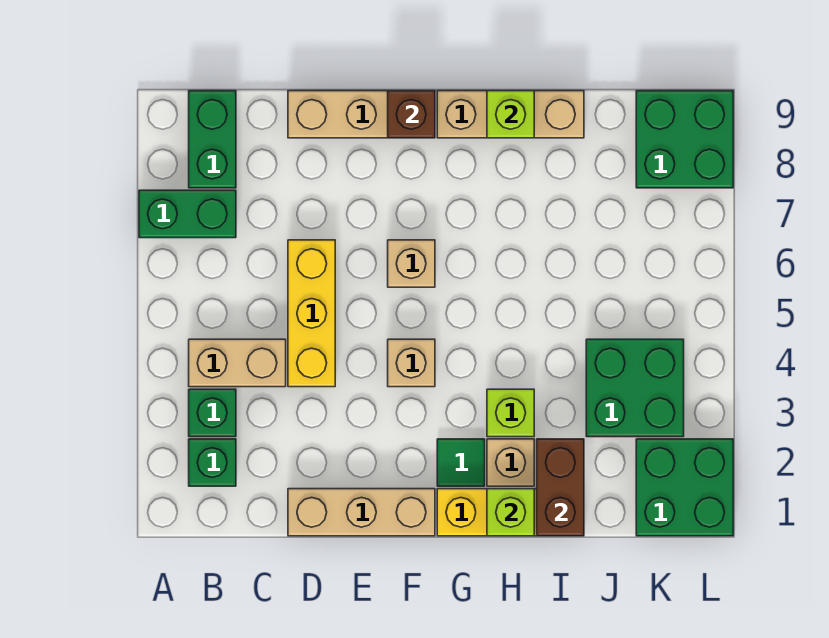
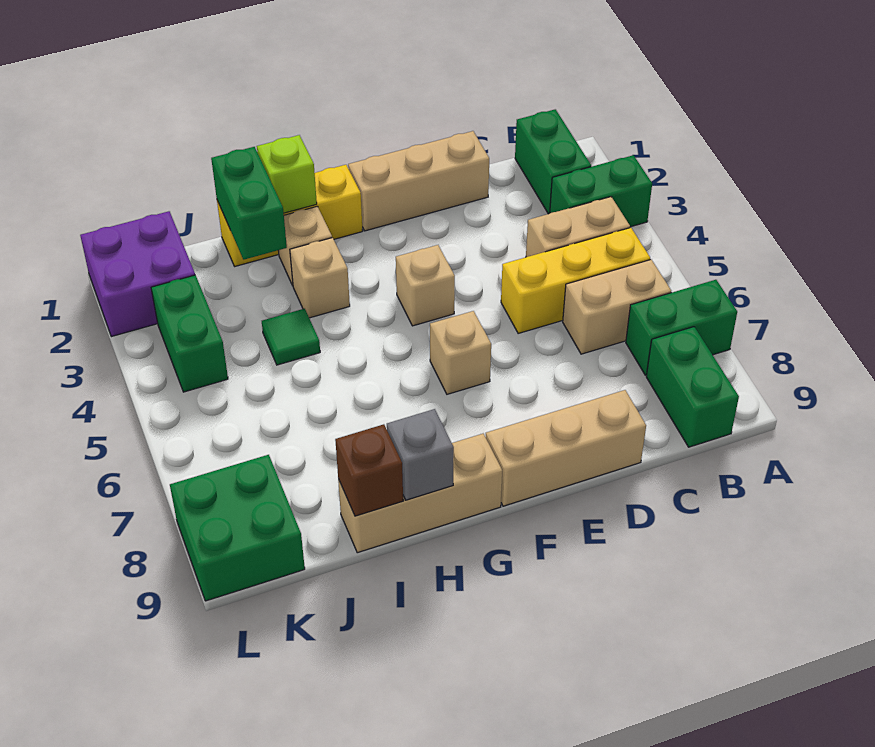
green 1x1 brick [189,439,236,486] -> green 1x2 brick [515,109,591,214]
green 1x1 brick [189,389,236,437] -> green 1x2 brick [550,155,652,227]
none -> tan 1x2 brick [563,259,671,354]
yellow 1x3 brick [288,240,335,387] -> yellow 1x3 brick turned to [501,228,650,333]
brown 1x1 brick [388,91,435,138] -> brown 1x1 brick moved to [335,424,403,516]
green 1x1 tile [437,439,485,486] -> green 1x1 tile moved to [262,309,320,365]
lime 1x1 brick [487,389,534,437] -> tan 1x1 brick [290,238,350,318]
lime 1x1 brick [487,91,534,138] -> grey 1x1 brick [387,409,454,500]
brown 1x2 brick [537,439,584,536] -> green 1x2 brick [211,147,287,260]
green 2x2 brick [586,339,684,437] -> green 1x2 brick [151,275,228,392]
green 2x2 brick [636,439,733,536] -> purple 2x2 brick [80,211,195,337]

